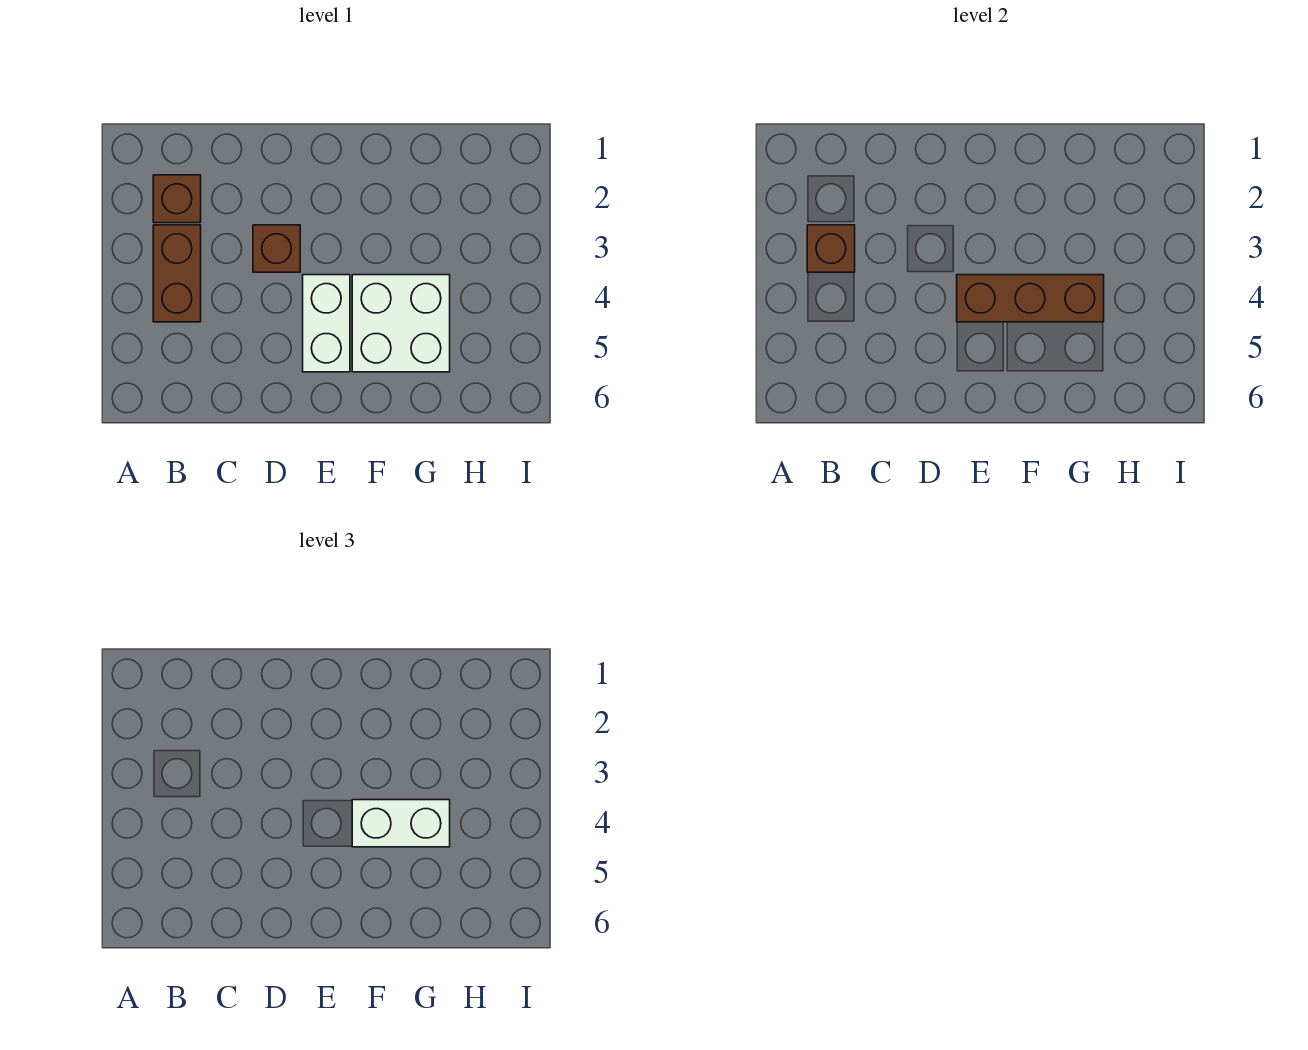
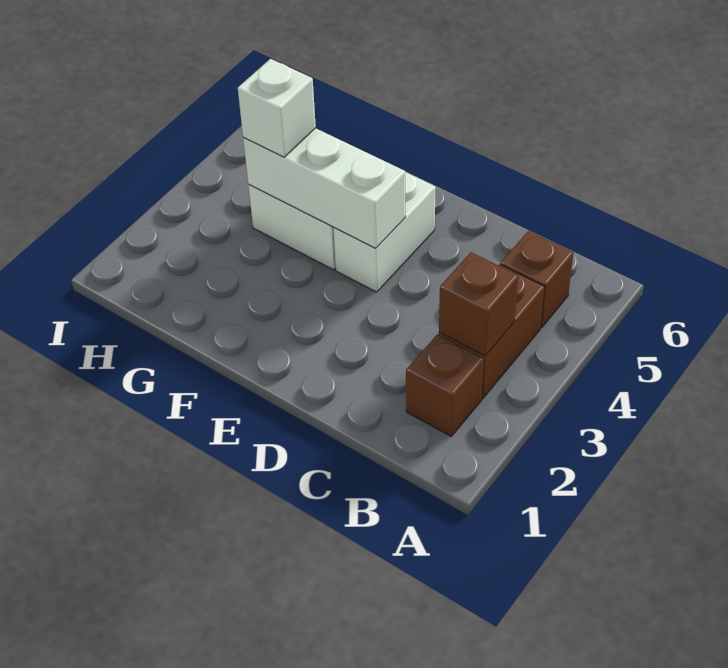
brown 1x1 brick [253,225,300,272] -> brown 1x1 brick moved to [501,231,573,328]
brown 1x3 brick [957,275,1104,322] -> white 1x3 brick [243,128,405,248]
white 1x2 brick [352,800,450,847] -> white 1x1 brick [238,59,316,157]

